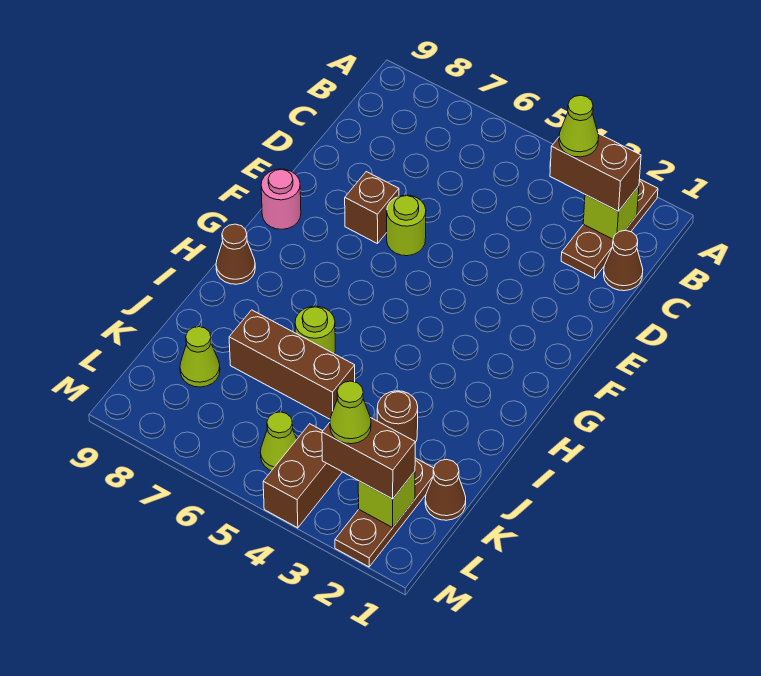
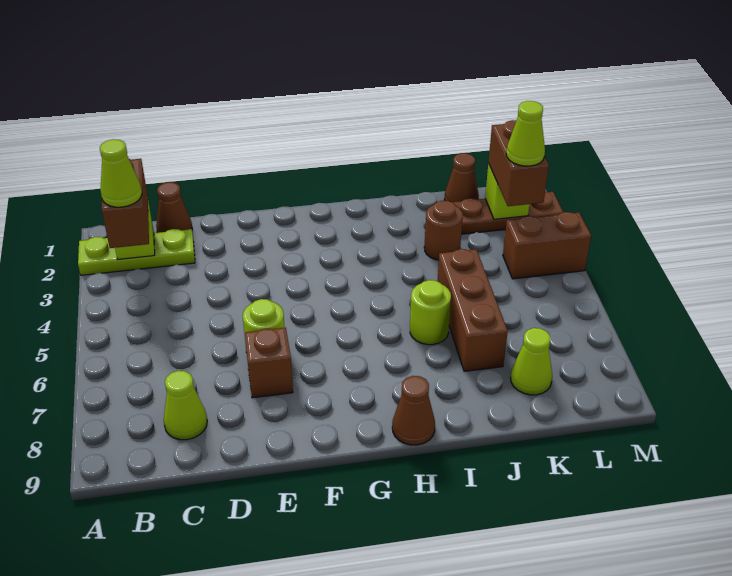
brown 1x3 plate [561,179,658,278] -> lime 1x3 plate [78,229,195,275]
pink 1x1 round brick [261,169,301,229] -> none
lime 1x1 cone [260,412,297,471] -> lime 1x1 cone moved to [164,371,207,440]

